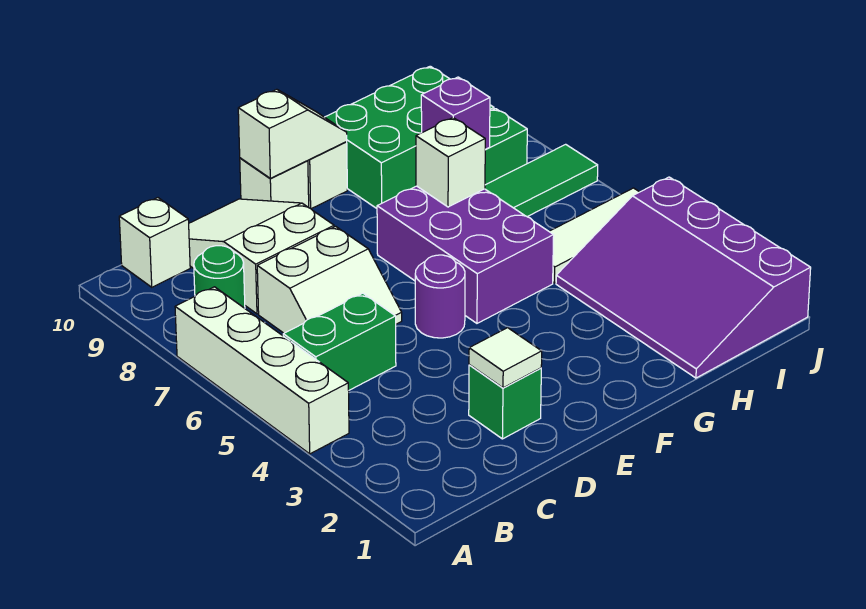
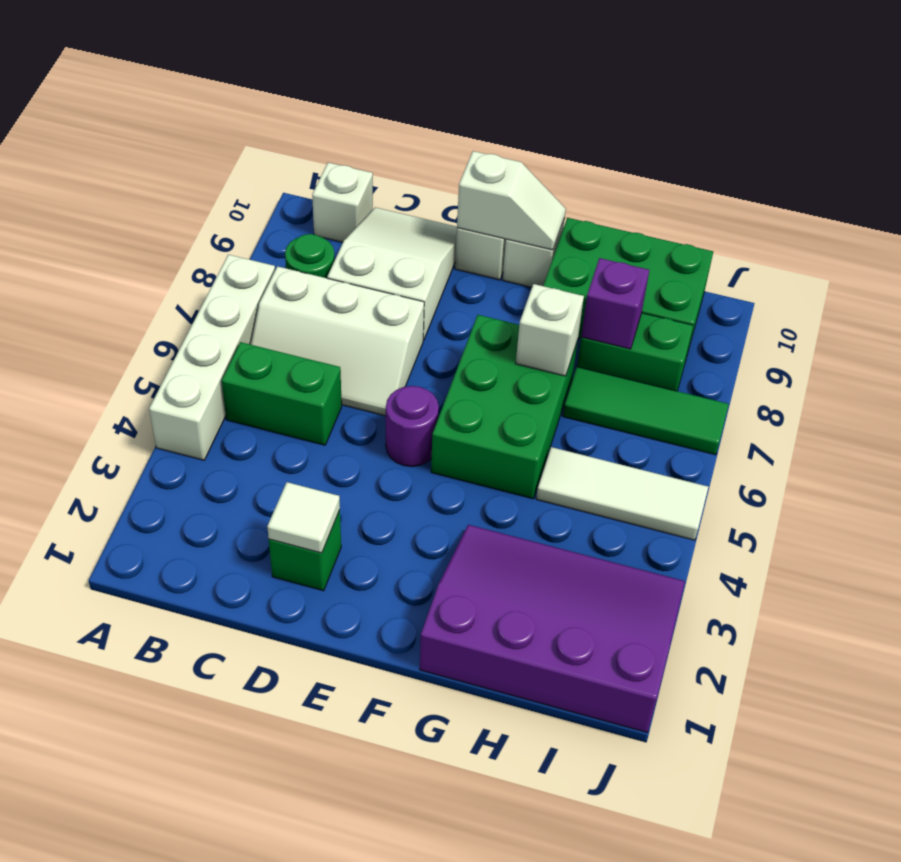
white 2x2 slope [257,226,402,333] -> white 2x3 slope [251,266,424,416]
purple 2x3 brick [377,186,554,323] -> green 2x3 brick [431,315,578,499]
purple 3x4 slope [556,177,811,378] -> purple 3x4 slope turned to [420,525,685,733]

